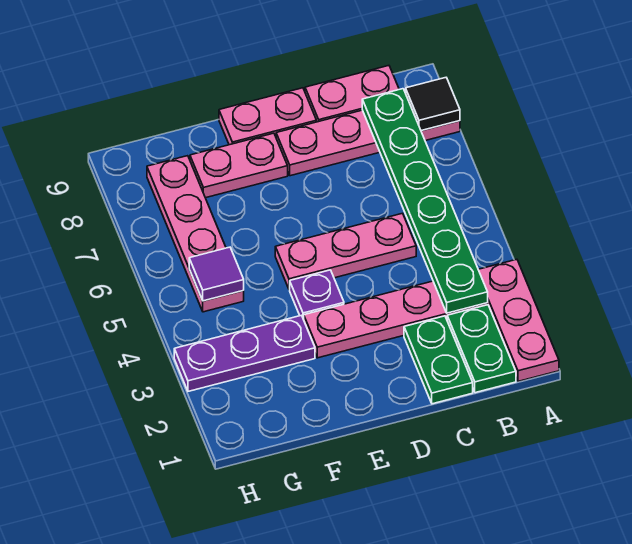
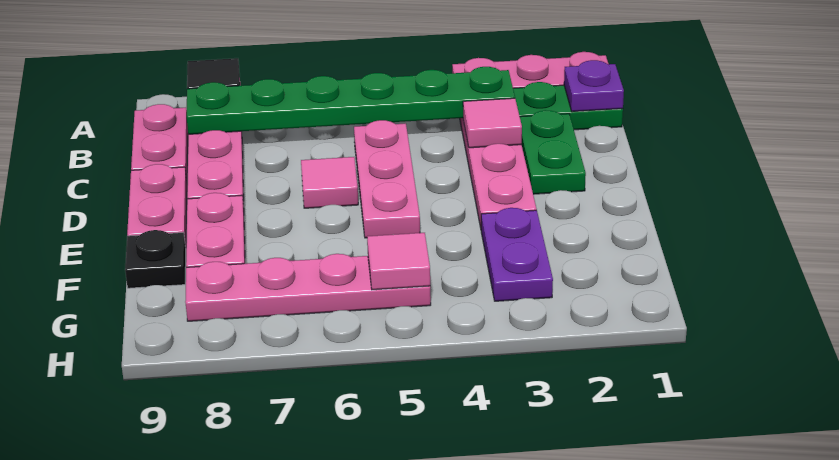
green 1x2 plate [404,316,473,404] -> green 1x2 plate turned to [520,110,586,194]
none -> pink 1x1 tile [463,98,522,148]
none -> pink 1x1 tile [301,157,358,208]
purple 1x1 plate [290,270,344,319] -> purple 1x1 plate moved to [564,60,624,112]
purple 1x3 plate [174,315,315,391] -> purple 1x2 plate [481,208,553,301]
none -> black 1x1 plate [125,230,186,288]
purple 1x1 tile [189,247,244,301] -> pink 1x1 tile [367,233,430,290]

